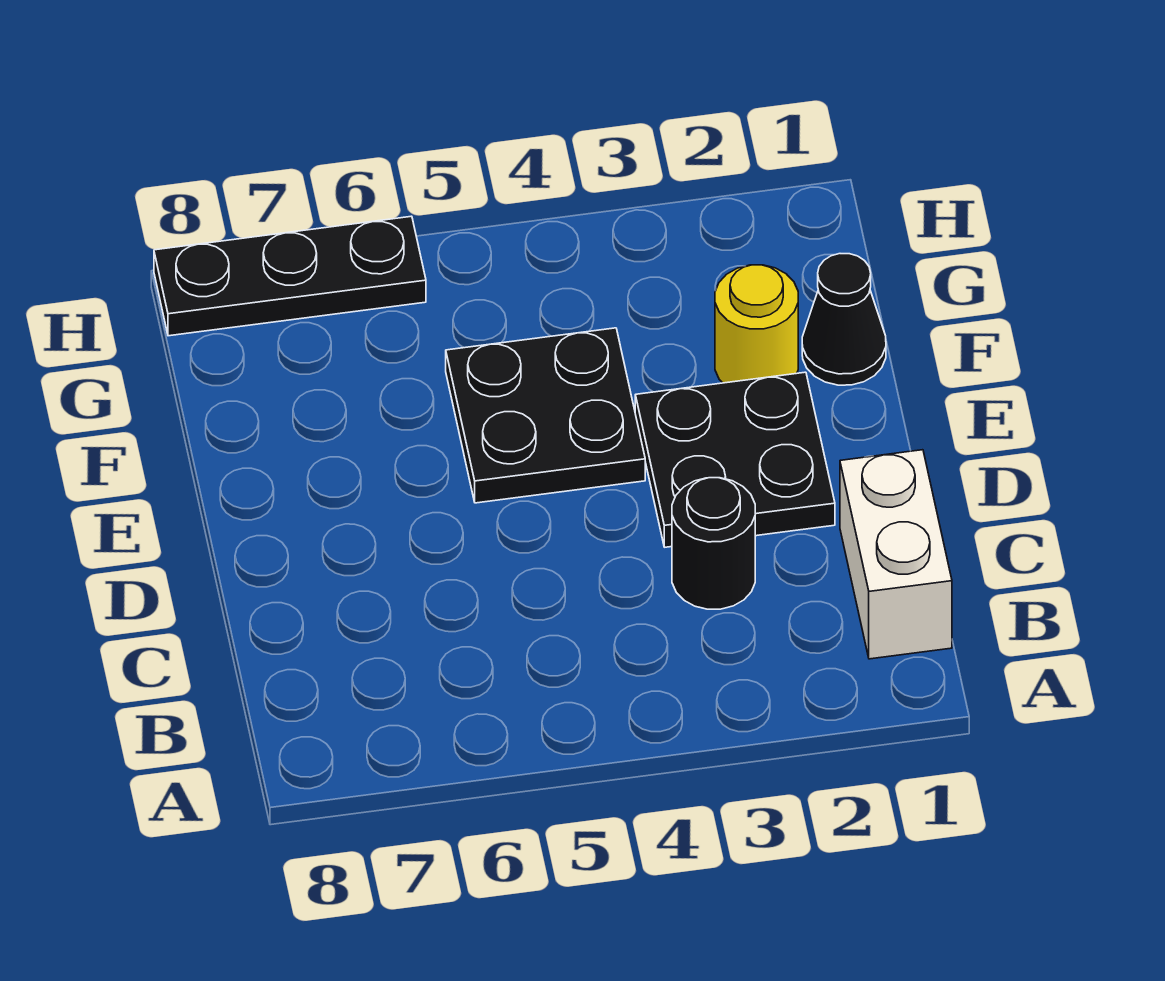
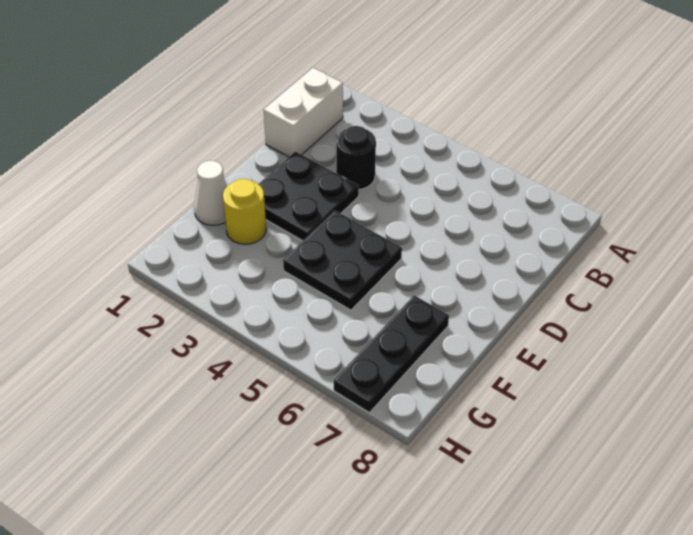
black 1x1 cone [802,254,886,385] -> white 1x1 cone [194,161,227,225]
black 1x3 plate [154,216,426,336] -> black 1x3 plate turned to [334,295,449,413]

